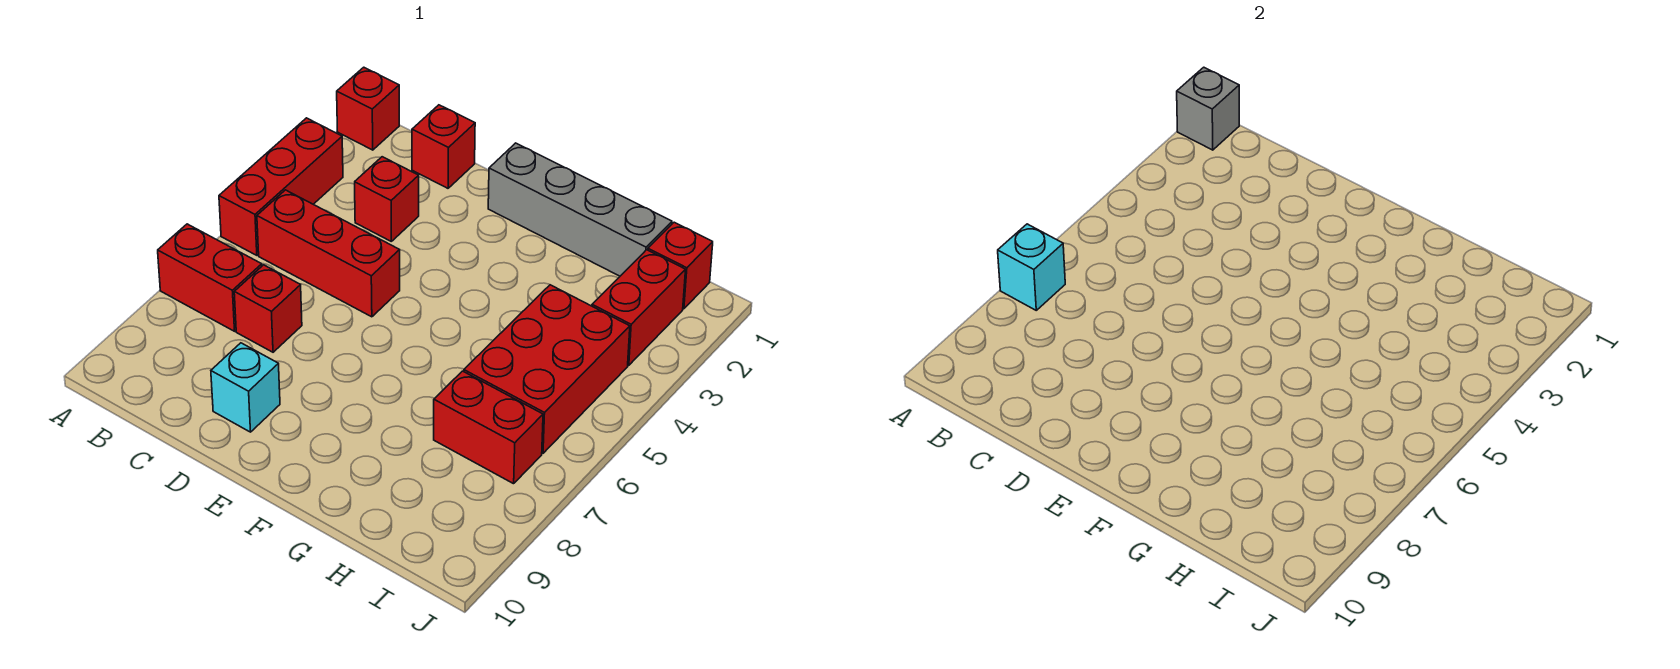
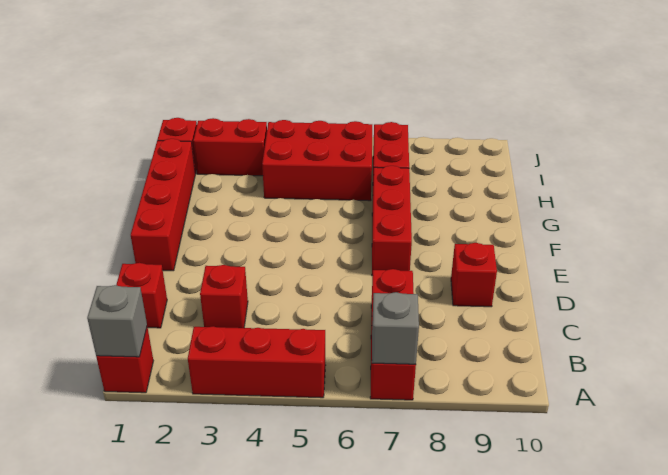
cyan 1x1 brick [998,224,1065,310] -> grey 1x1 brick [372,292,419,364]
red 1x3 brick [257,190,400,317] -> red 1x3 brick moved to [372,166,412,276]
cyan 1x1 brick [211,343,280,432] -> red 1x1 brick [451,243,497,307]
grey 1x4 brick [488,143,672,276] -> red 1x4 brick [131,139,195,271]

